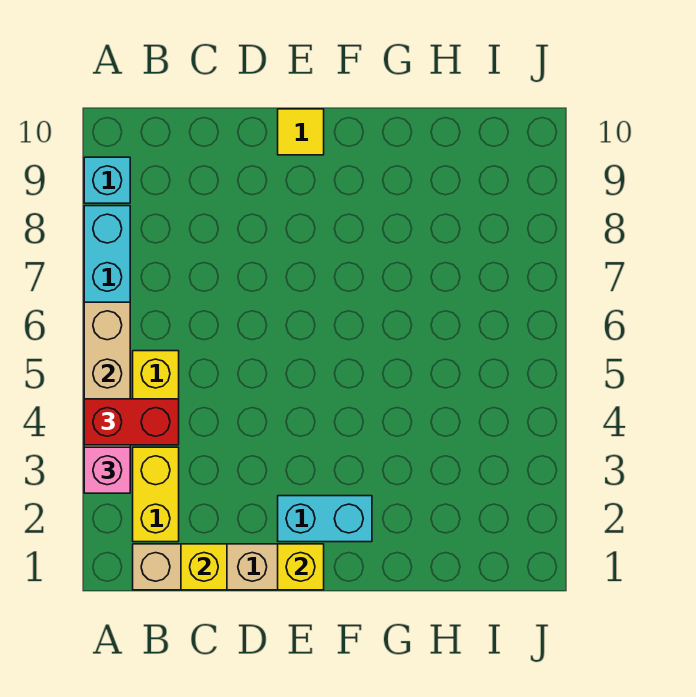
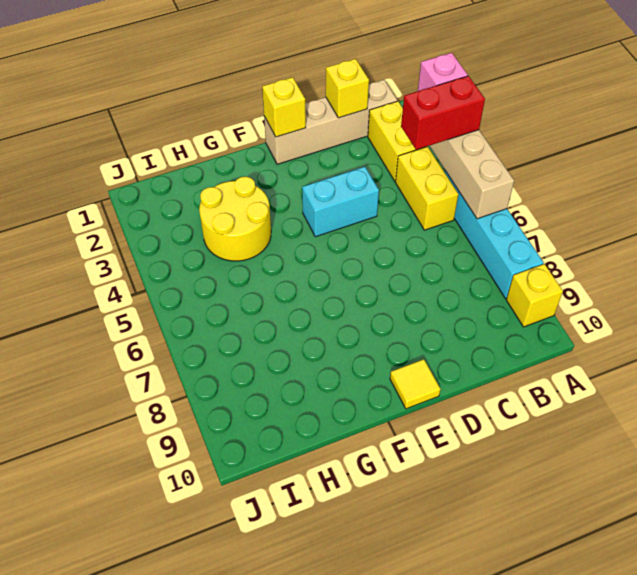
cyan 1x1 brick [84,157,130,203] -> yellow 1x1 brick [506,264,563,327]
cyan 1x2 brick [278,496,372,542] -> cyan 1x2 brick moved to [302,167,379,237]
none -> yellow 2x2 round brick [199,177,271,261]

